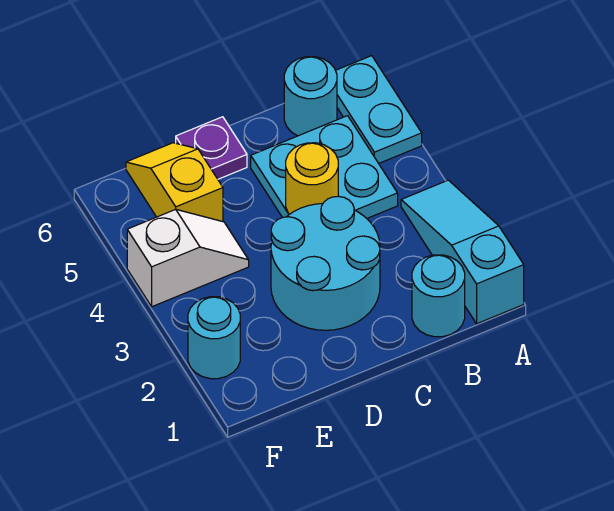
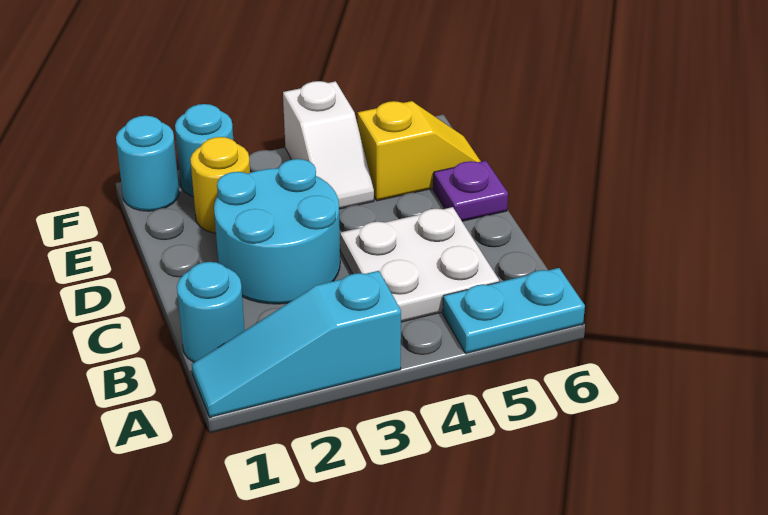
cyan 1x3 slope [401,180,524,324] -> cyan 1x3 slope turned to [192,271,401,417]
cyan 2x2 plate [251,116,398,218] -> white 2x2 plate [340,207,499,322]
cyan 1x1 round brick [284,57,337,136] -> cyan 1x1 round brick moved to [116,116,179,211]
yellow 1x1 round brick [286,143,338,214] -> yellow 1x1 round brick moved to [190,137,250,233]

